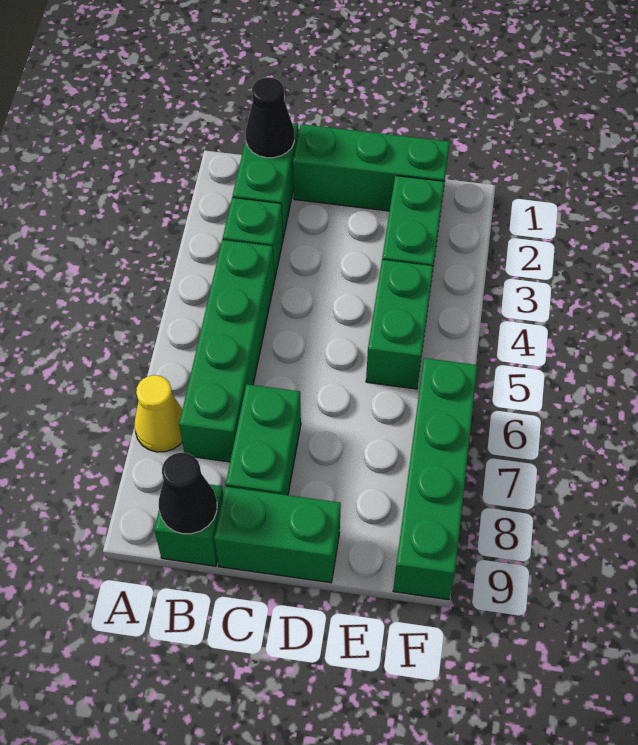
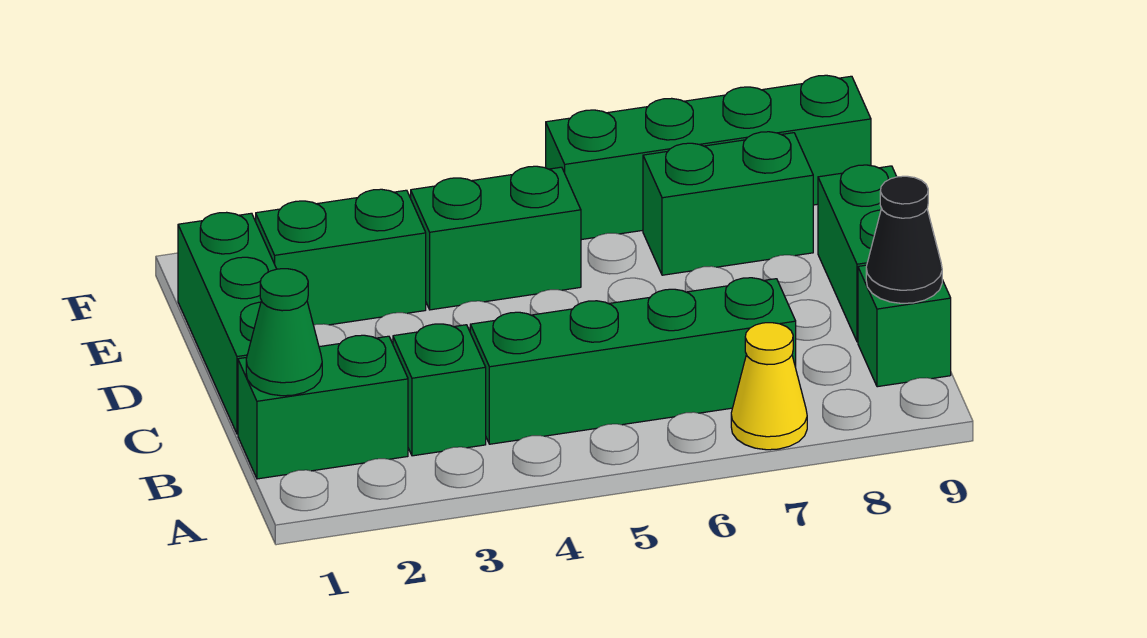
black 1x1 cone [246,77,294,158] -> green 1x1 cone [246,269,322,396]
green 1x2 brick [226,384,301,495] -> green 1x2 brick moved to [643,132,813,275]

